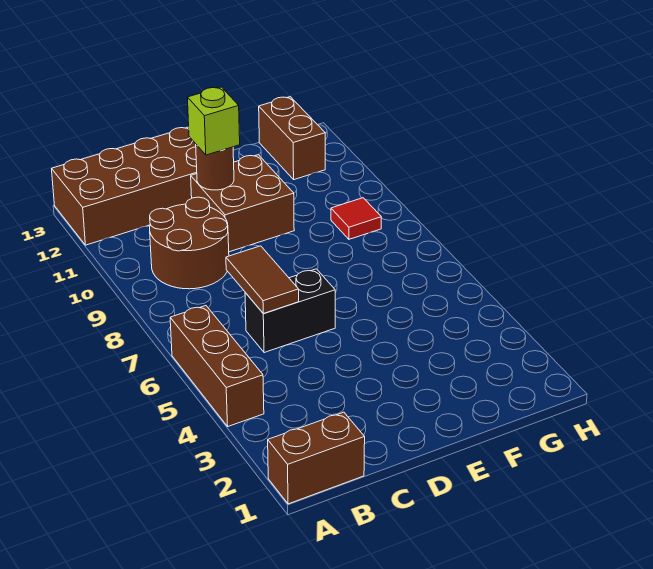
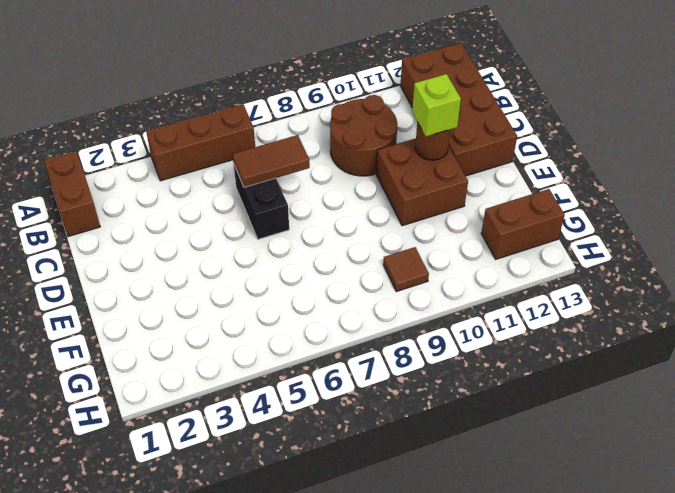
red 1x1 tile [331,198,381,239] -> brown 1x1 tile [383,247,429,292]

